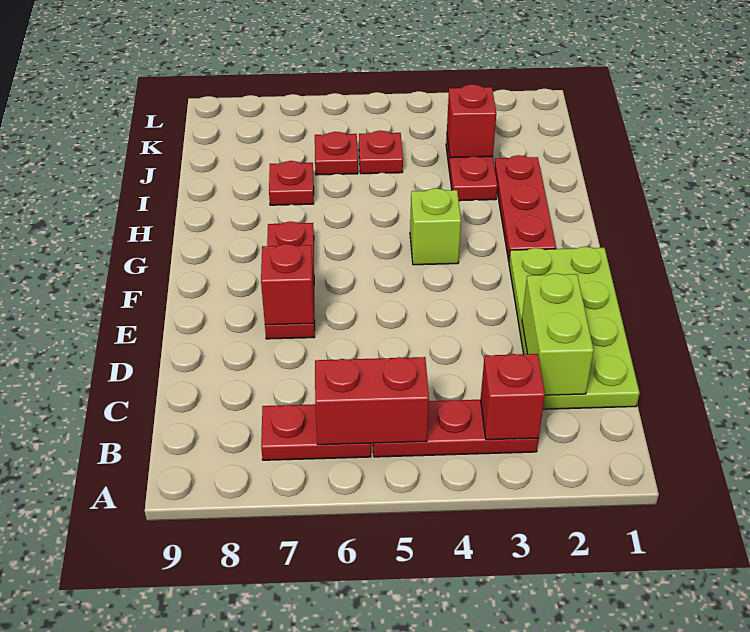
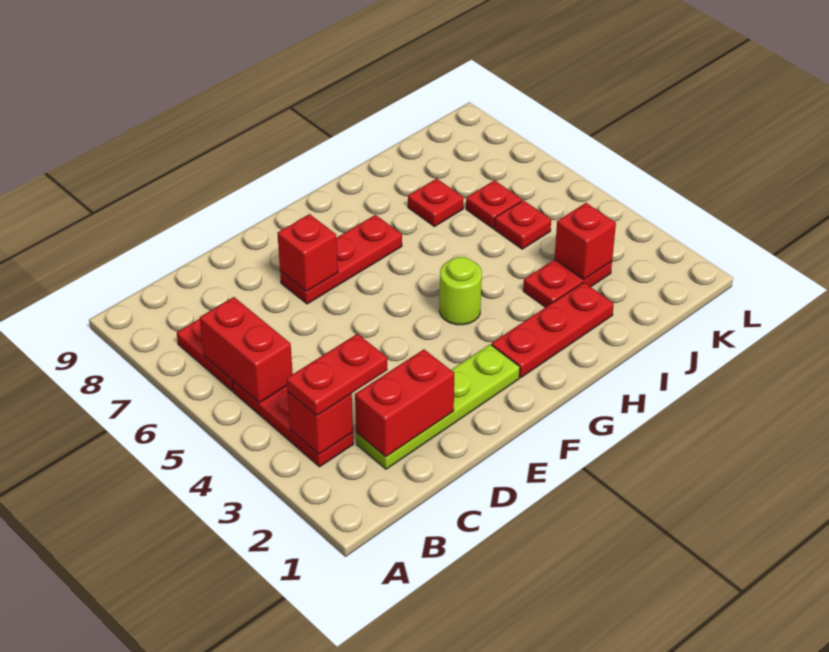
none -> red 1x2 plate [287,334,388,416]
lime 2x4 plate [509,246,640,409] -> lime 1x4 plate [356,344,520,469]
lime 1x2 brick [522,273,594,395] -> red 1x2 brick [355,349,454,457]
lime 1x1 brick [410,188,461,265] -> lime 1x1 round brick [439,257,482,325]

